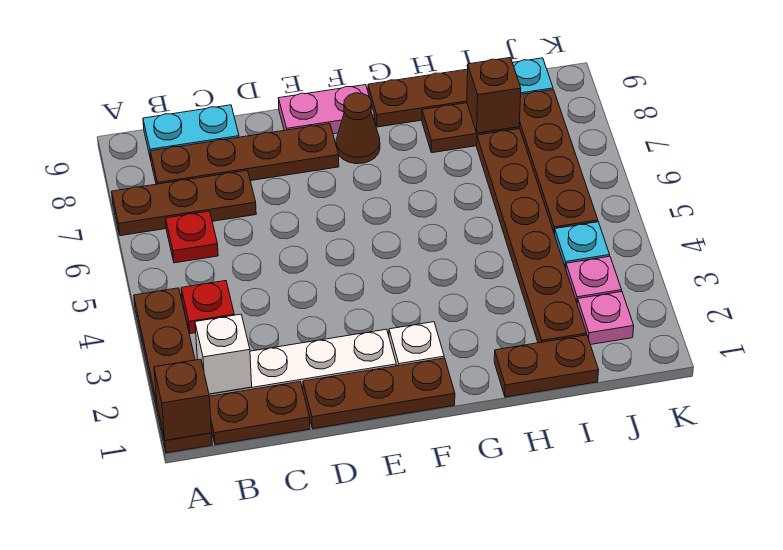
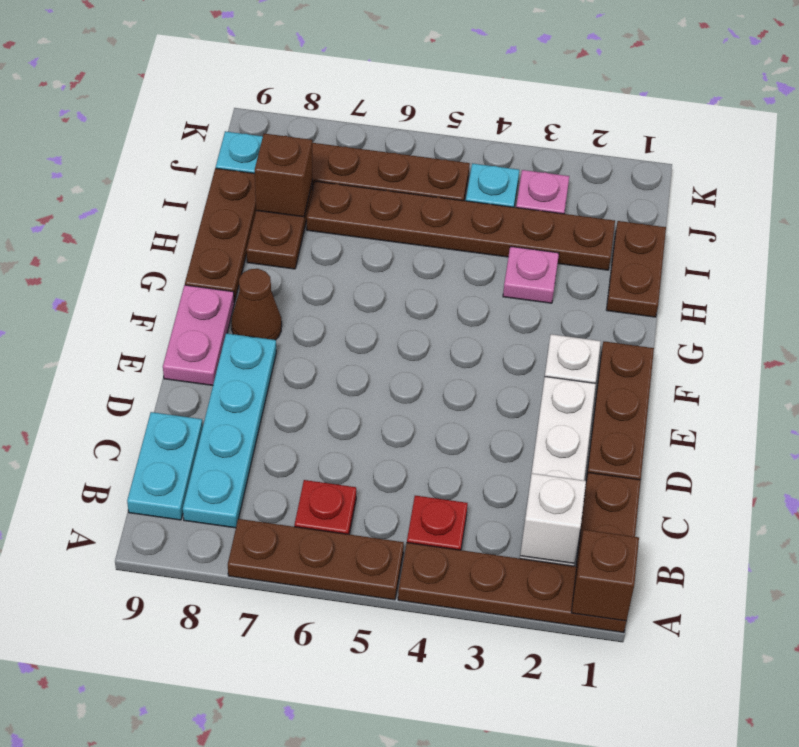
brown 1x3 plate [112,170,256,236] -> brown 1x3 plate turned to [228,519,404,600]
brown 1x4 plate [150,124,339,184] -> cyan 1x4 plate [183,333,276,528]
pink 1x1 plate [577,291,634,345] -> pink 1x1 plate moved to [503,246,559,303]

